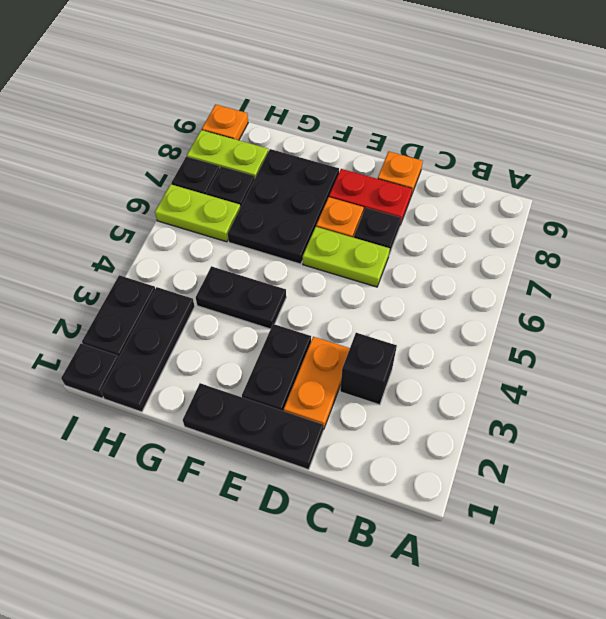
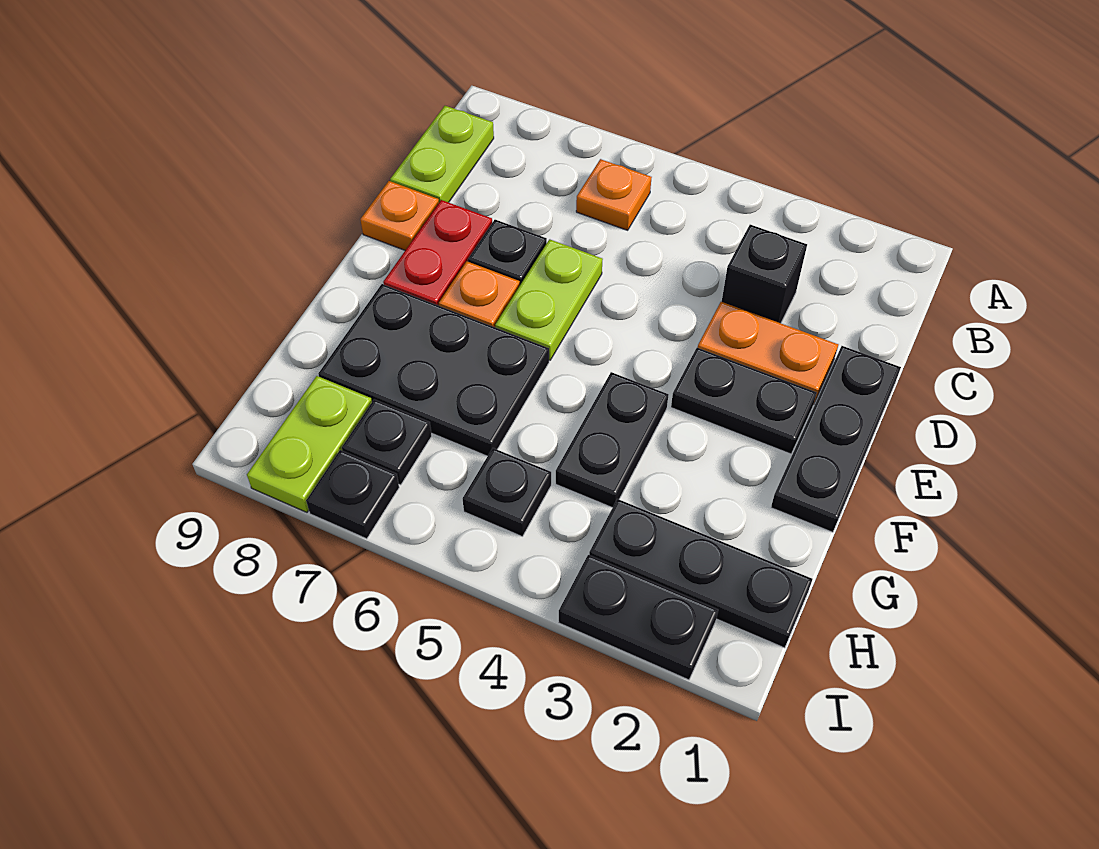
lime 1x2 plate [155,184,240,242] -> lime 1x2 plate moved to [390,106,494,202]
black 1x1 plate [61,344,118,398] -> black 1x1 plate moved to [463,448,551,537]
orange 1x1 plate [202,105,248,140] -> orange 1x1 plate moved to [576,159,652,230]

